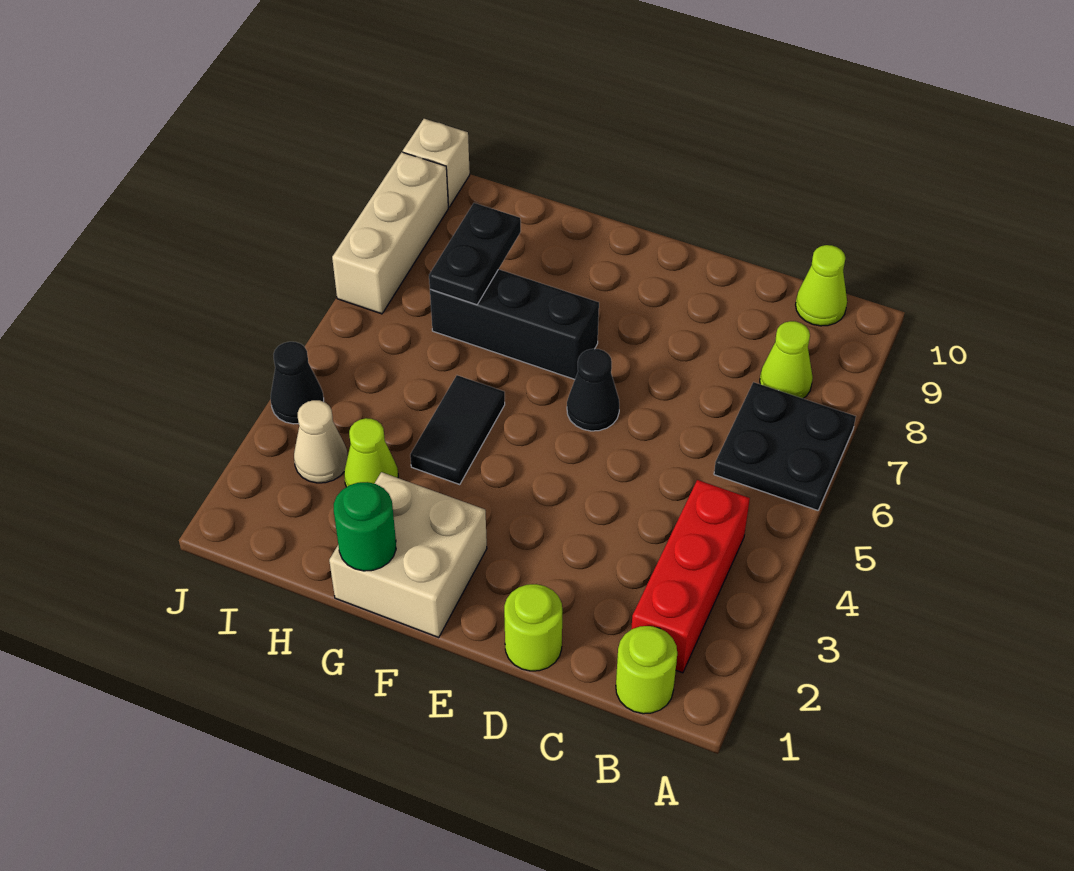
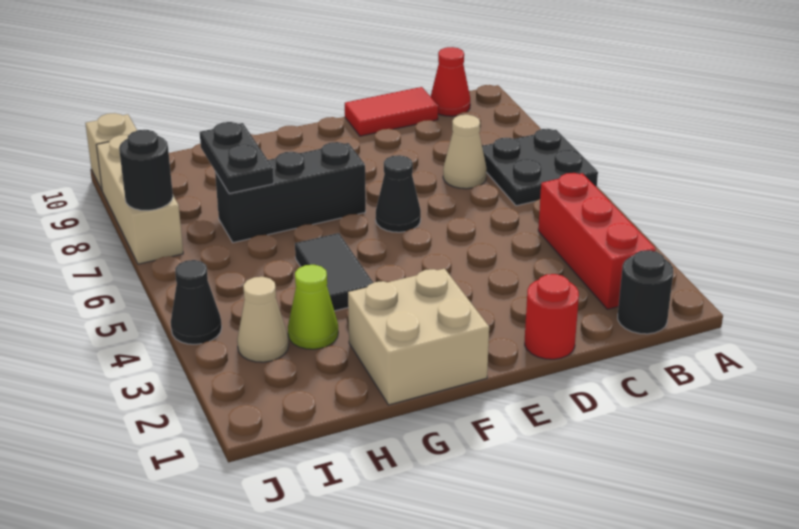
lime 1x1 round brick [616,626,677,714] -> black 1x1 round brick [618,250,673,334]
lime 1x1 cone [760,321,813,398] -> none
lime 1x1 cone [796,245,847,326] -> red 1x1 cone [431,47,470,116]
none -> tan 1x1 cone [443,115,487,189]
none -> red 1x2 tile [345,87,438,136]
lime 1x1 round brick [504,584,562,671] -> red 1x1 round brick [525,274,579,359]
green 1x1 round brick [334,482,396,571] -> none
none -> black 1x1 round brick [119,130,173,210]

